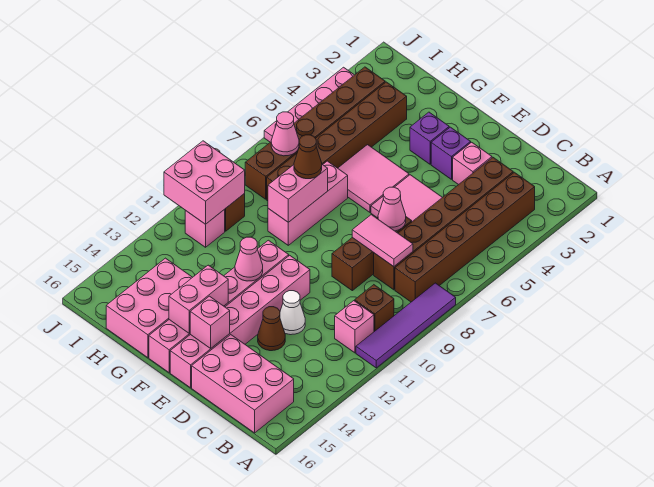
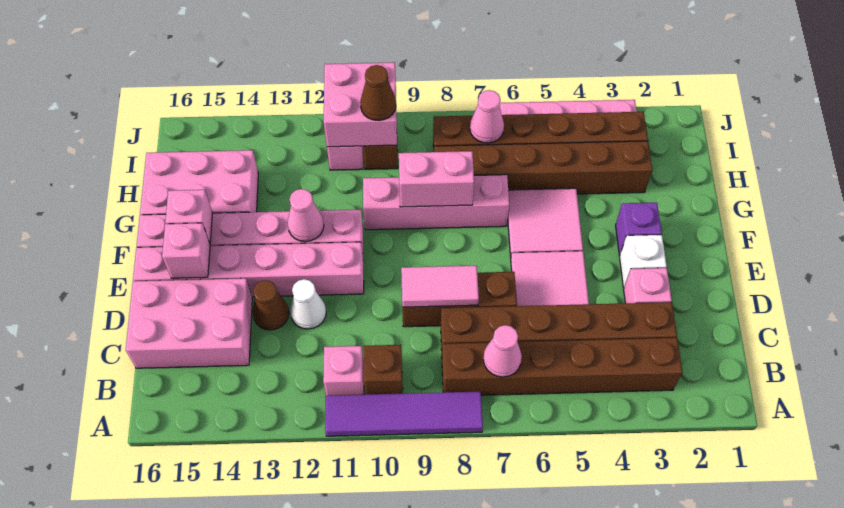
pink 2x3 brick [192,335,294,433] -> pink 2x3 brick turned to [126,278,252,368]
pink 1x2 tile [352,215,413,267] -> pink 1x2 tile turned to [401,266,479,307]
pink 1x1 cone [378,187,406,231] -> pink 1x1 cone moved to [483,325,522,377]
purple 1x1 brick [431,127,471,179] -> white 1x1 brick [620,235,667,287]
pink 1x2 brick [169,265,228,333] -> pink 1x1 brick [165,190,212,243]
pink 1x3 brick [268,161,348,245] -> pink 1x4 brick [363,175,509,230]
brown 1x1 cone [294,135,322,179] -> brown 1x1 cone moved to [360,65,396,121]

